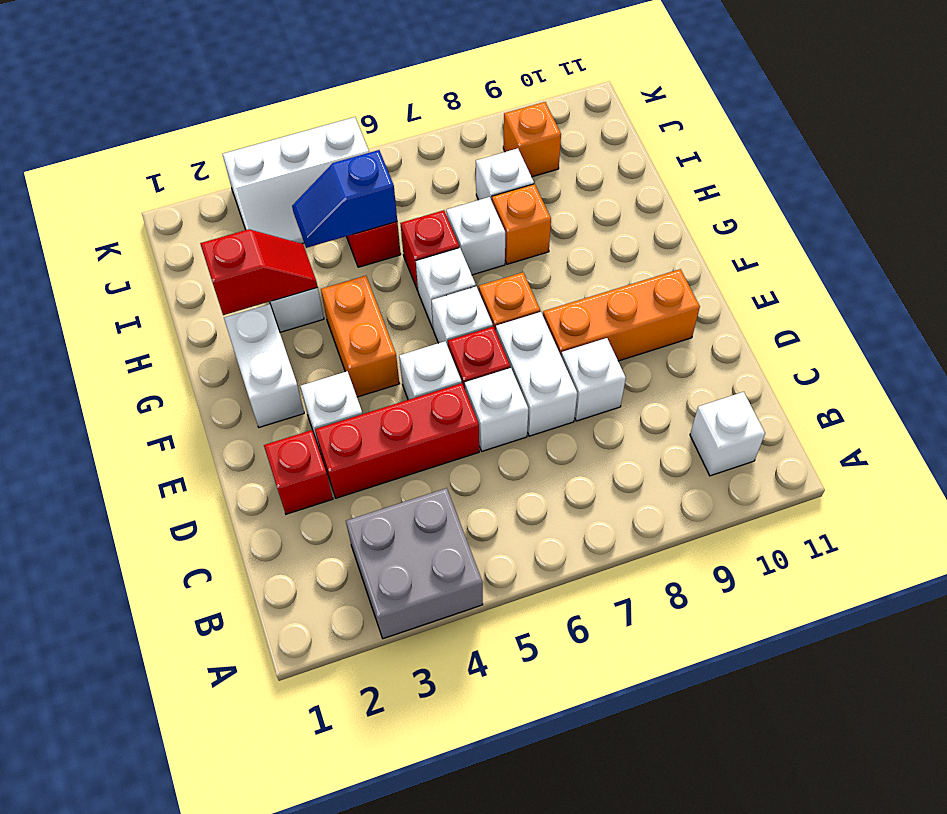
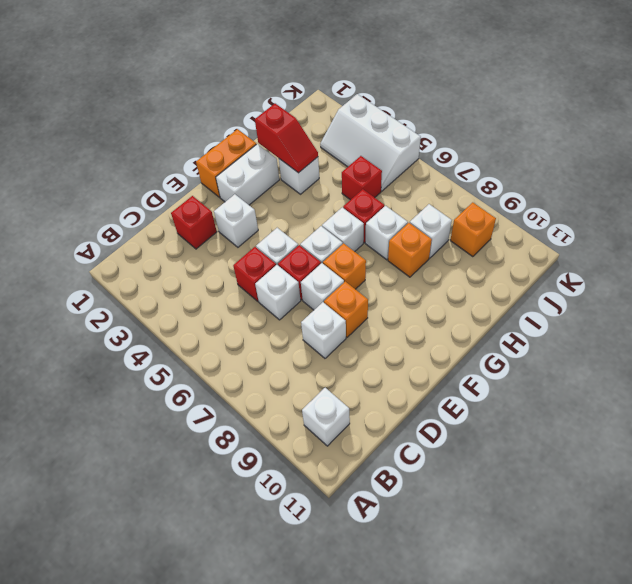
grey 2x2 brick [346,488,483,639] -> none
red 1x3 brick [315,383,479,498] -> red 1x1 brick [233,247,276,301]
white 1x2 brick [496,312,577,436] -> white 1x1 brick [301,263,344,310]
orange 1x3 brick [543,269,700,361] -> orange 1x1 brick [324,282,368,337]
orange 1x2 brick [321,276,400,397] -> orange 1x2 brick moved to [196,129,256,197]
blue 1x2 slope [292,150,397,248] -> none

